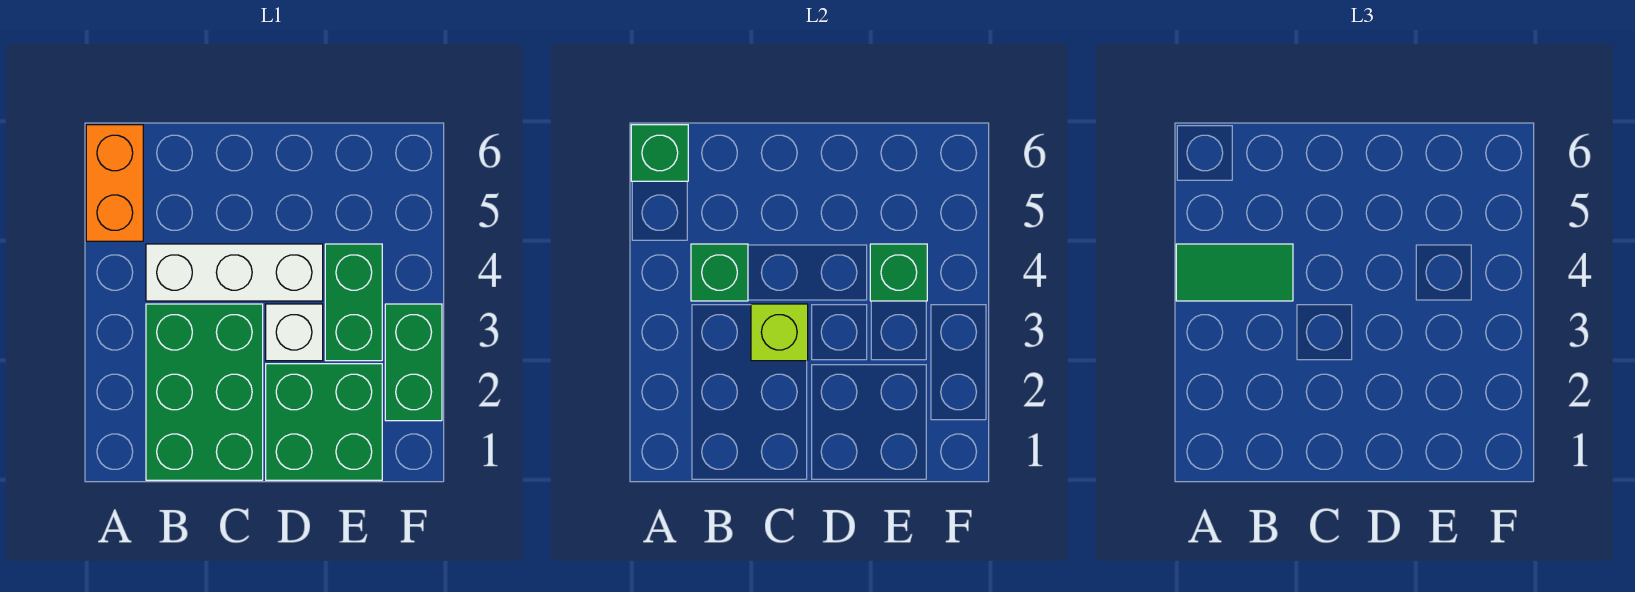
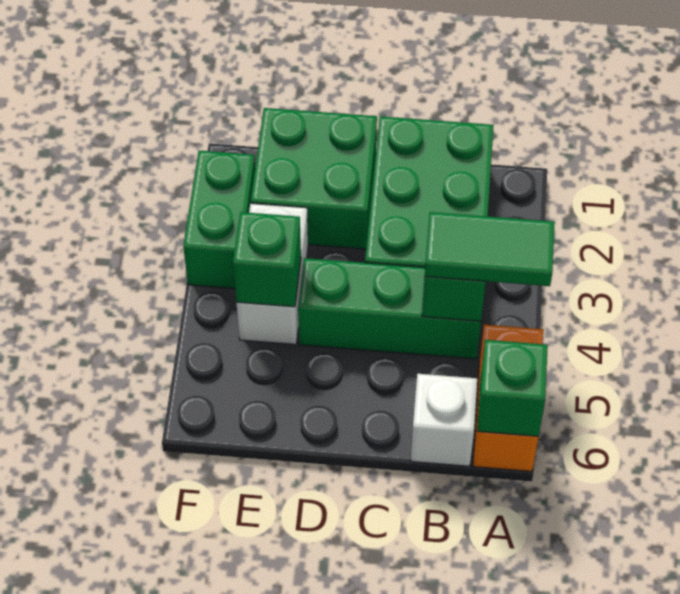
white 1x3 brick [146,244,323,301] -> green 1x3 brick [298,258,481,359]
lime 1x1 brick [751,304,808,361] -> none
white 1x1 brick [266,304,323,361] -> white 1x1 brick moved to [411,374,477,466]
green 1x2 brick [325,244,382,361] -> white 1x2 brick [237,203,308,345]

